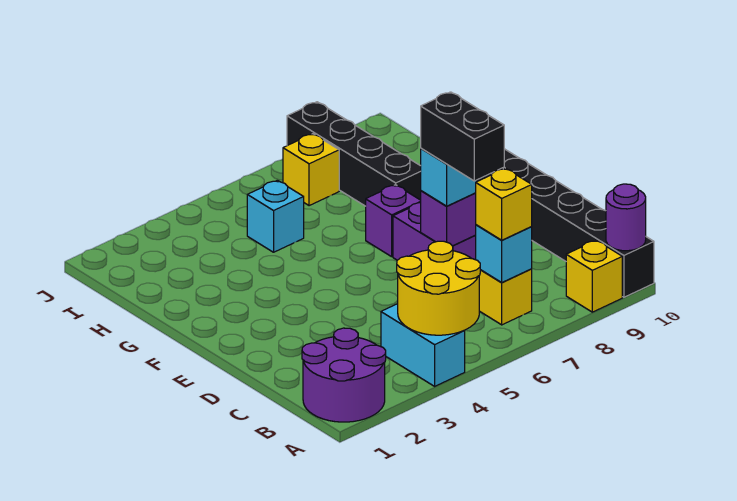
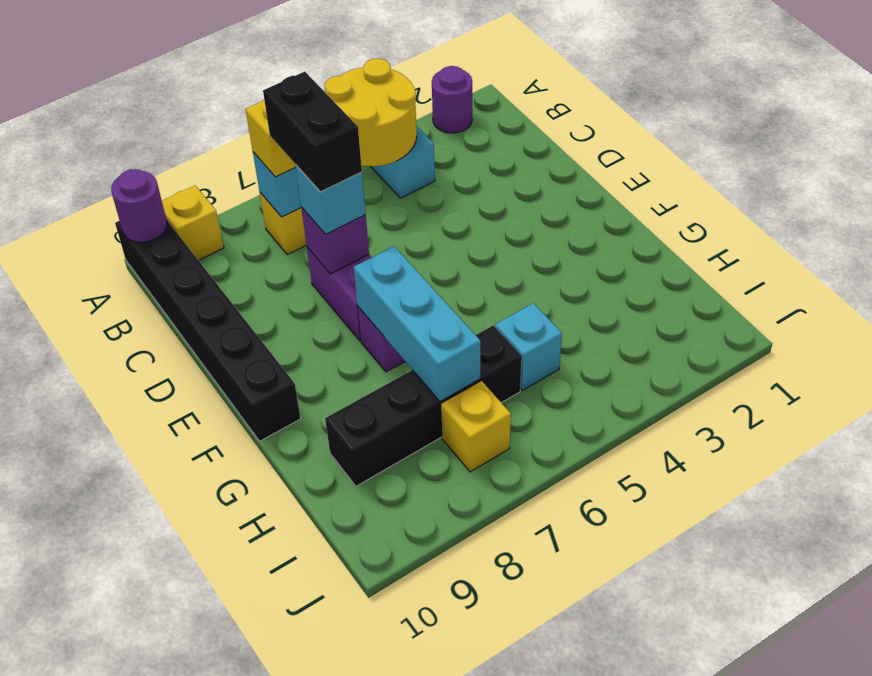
purple 2x2 round brick [302,328,386,422] -> purple 1x1 round brick [432,66,472,133]
none -> cyan 1x3 brick [354,246,481,402]
black 1x4 brick [287,102,421,206] -> black 1x4 brick turned to [325,325,522,486]

